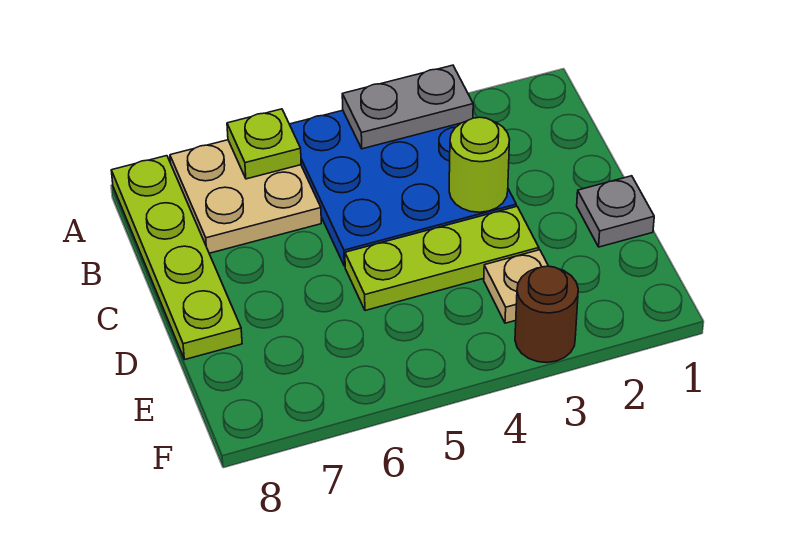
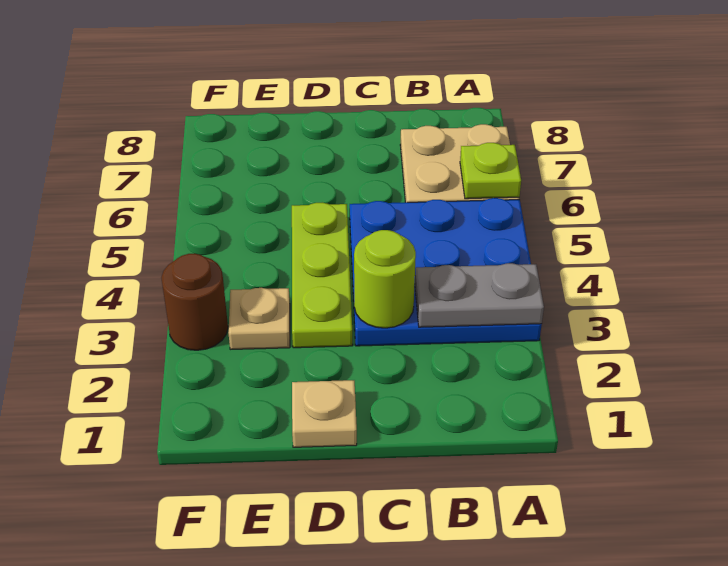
grey 1x2 plate [342,65,473,149] -> grey 1x2 plate turned to [415,263,544,327]
lime 1x4 plate [111,156,242,360] -> none
grey 1x1 plate [577,176,654,247] -> tan 1x1 plate [292,380,357,447]

